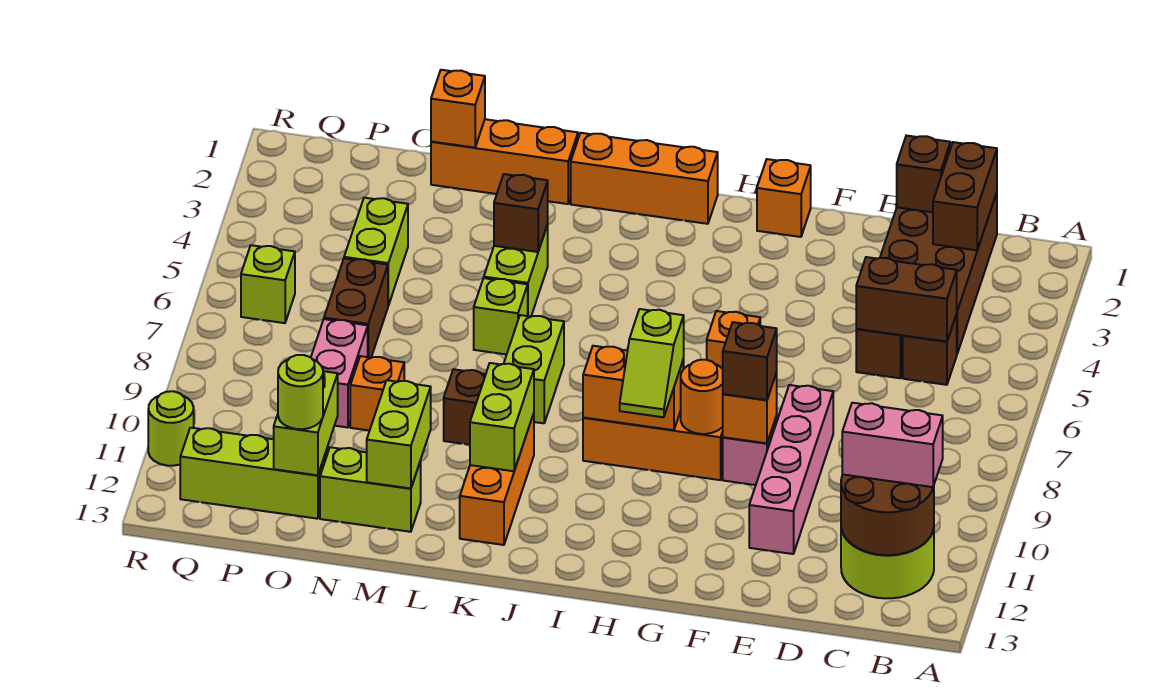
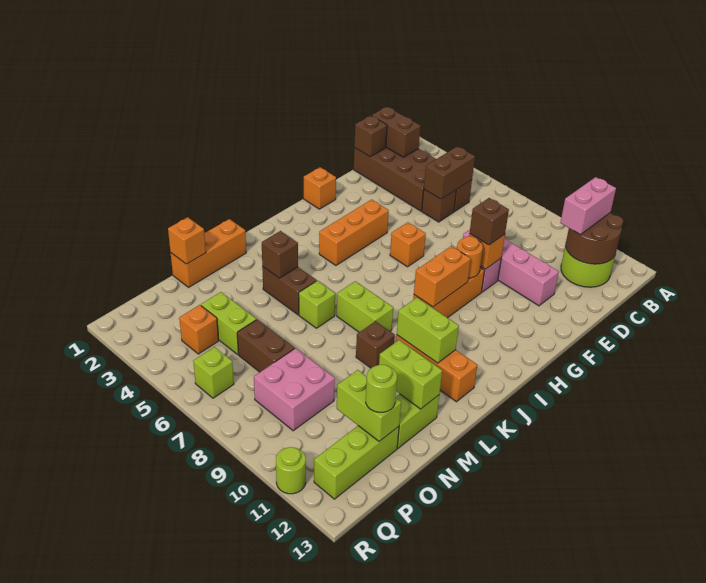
lime 1x2 slope [620,309,684,417] -> none
orange 1x3 brick [571,133,718,224] -> orange 1x3 brick moved to [319,199,389,265]
lime 1x2 brick [484,225,548,317] -> brown 1x2 brick [262,266,316,315]
orange 1x1 brick [350,356,404,431] -> orange 1x1 brick moved to [179,305,219,354]
pink 1x2 brick [311,319,368,427] -> pink 2x2 brick [254,348,335,431]

